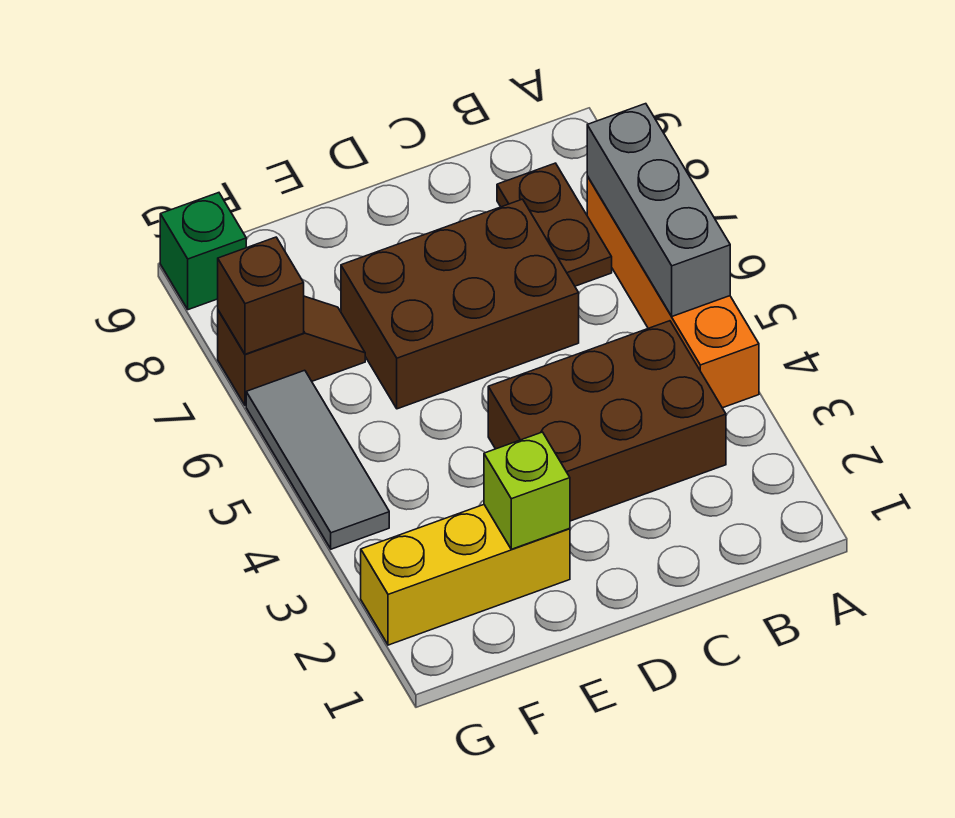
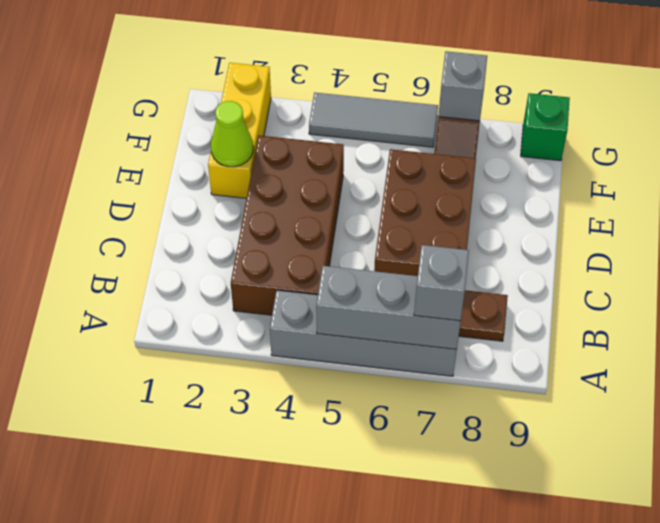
orange 1x4 brick [587,176,759,408] -> grey 1x4 brick [270,290,457,376]
none -> grey 1x1 brick [414,245,469,321]
brown 2x3 brick [488,321,726,521] -> brown 2x4 brick [231,136,344,315]
lime 1x1 brick [484,432,570,549] -> lime 1x1 cone [211,101,253,167]
brown 1x1 brick [218,237,304,354] -> grey 1x1 brick [438,51,487,121]

